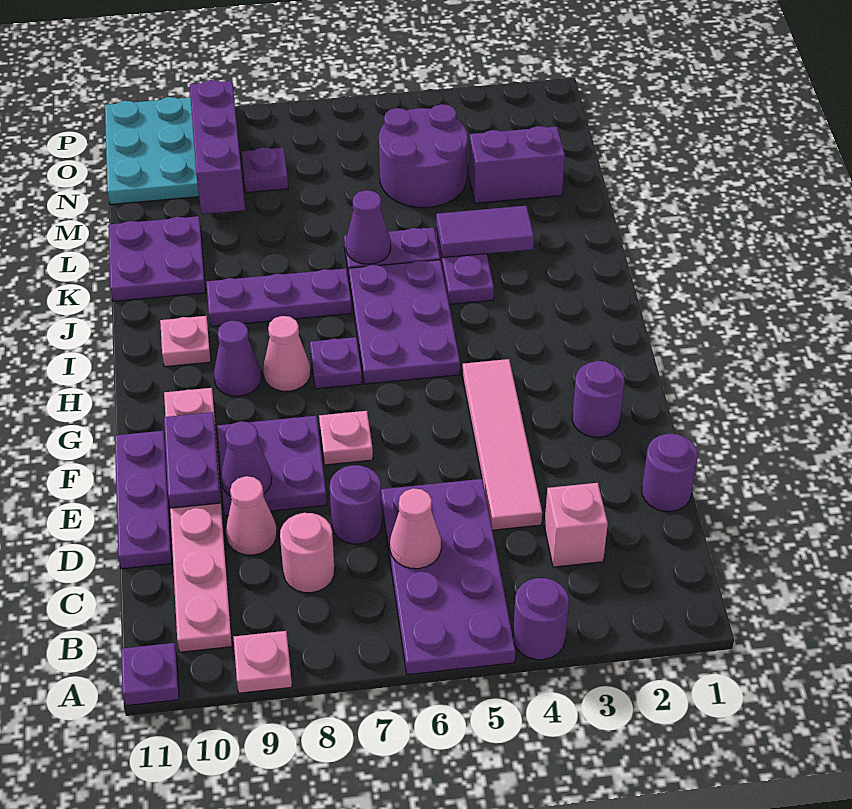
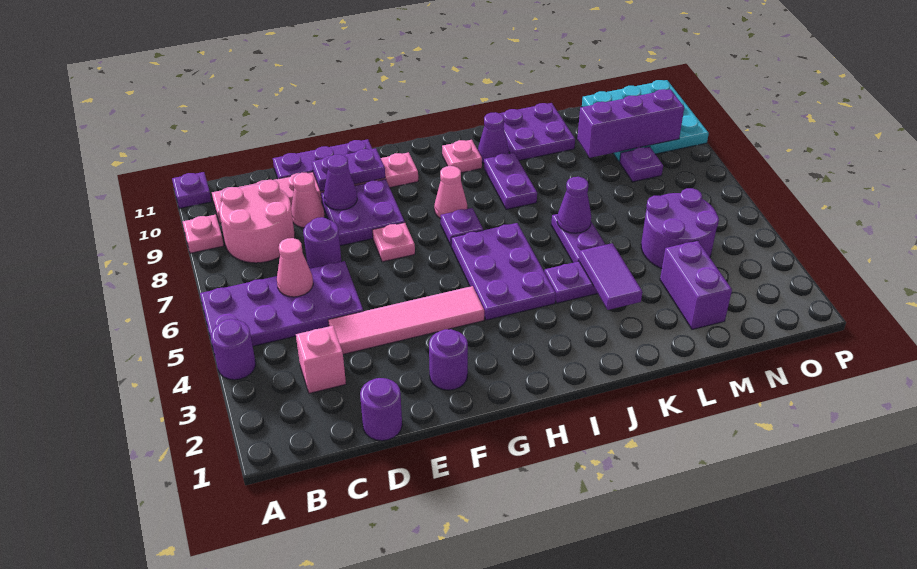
pink 1x1 round brick [280,513,335,593] -> pink 2x2 round brick [219,180,295,263]
purple 2x3 plate [349,260,460,384] -> purple 2x3 plate turned to [451,223,556,320]
purple 1x1 cone [214,321,261,396] -> purple 1x1 cone moved to [478,112,509,163]
purple 1x3 plate [206,269,352,327] -> purple 1x2 plate [484,153,537,209]

